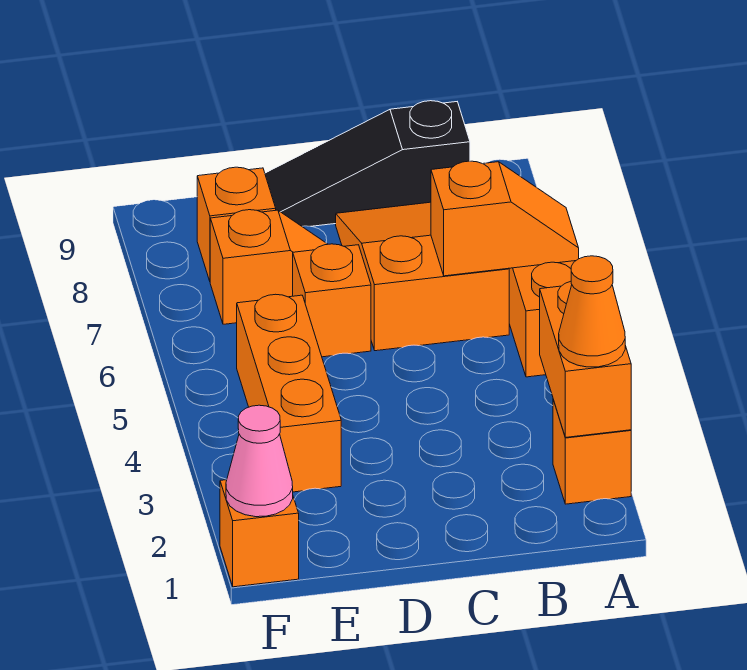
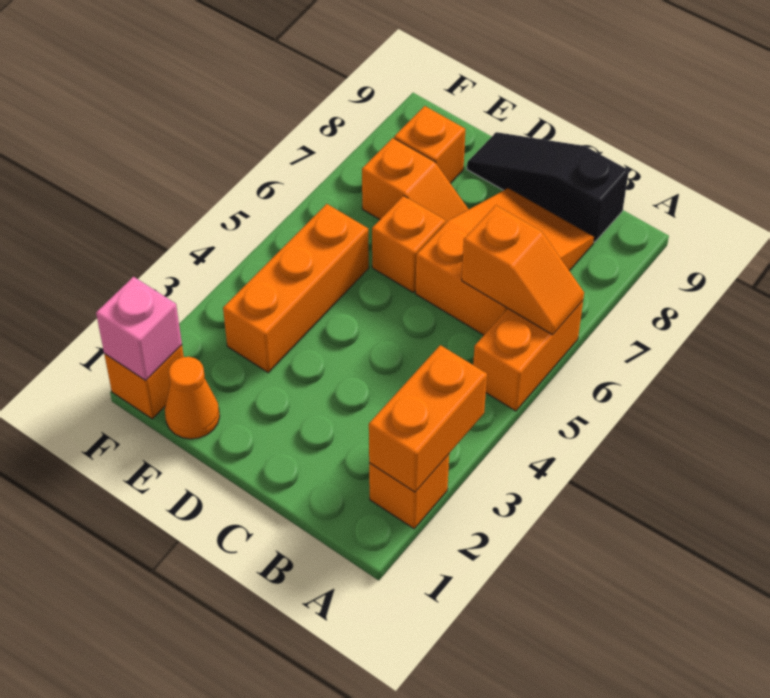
orange 1x1 cone [559,256,625,367] -> orange 1x1 cone moved to [165,357,220,439]
pink 1x1 cone [226,405,293,517] -> pink 1x1 brick [96,277,182,381]

